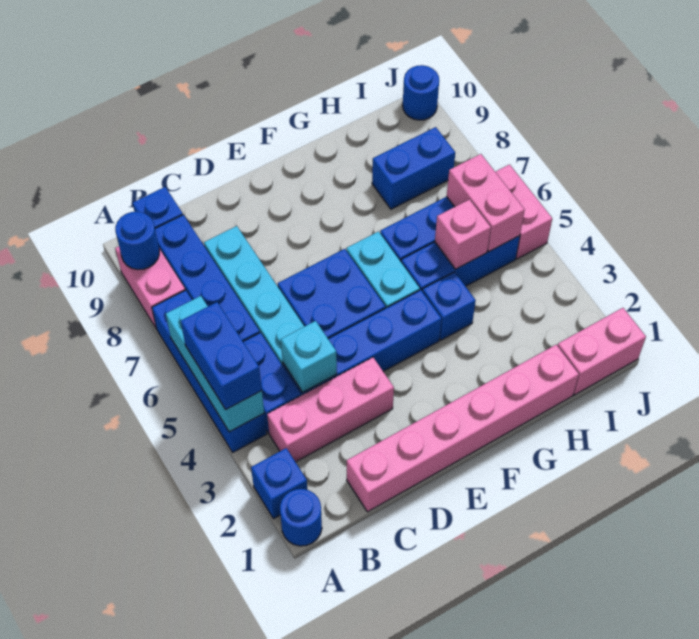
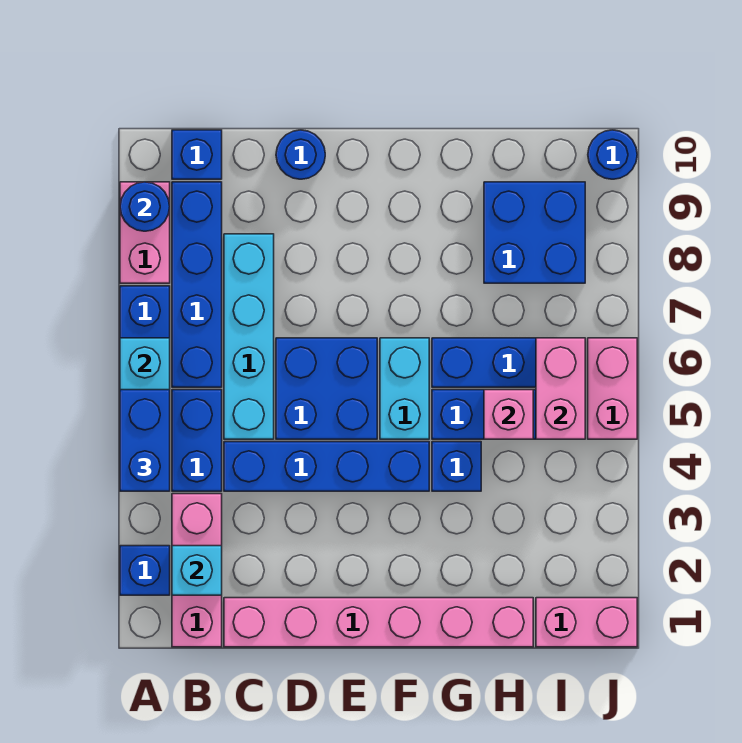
blue 1x1 round brick [280,489,322,546] -> blue 1x1 round brick moved to [276,130,325,179]
pink 1x3 brick [267,357,394,462] -> pink 1x3 brick turned to [172,494,222,647]
cyan 1x1 brick [281,321,337,392] -> cyan 1x1 brick moved to [172,546,222,595]
blue 1x2 brick [372,127,455,209] -> blue 2x2 brick [484,182,585,283]

